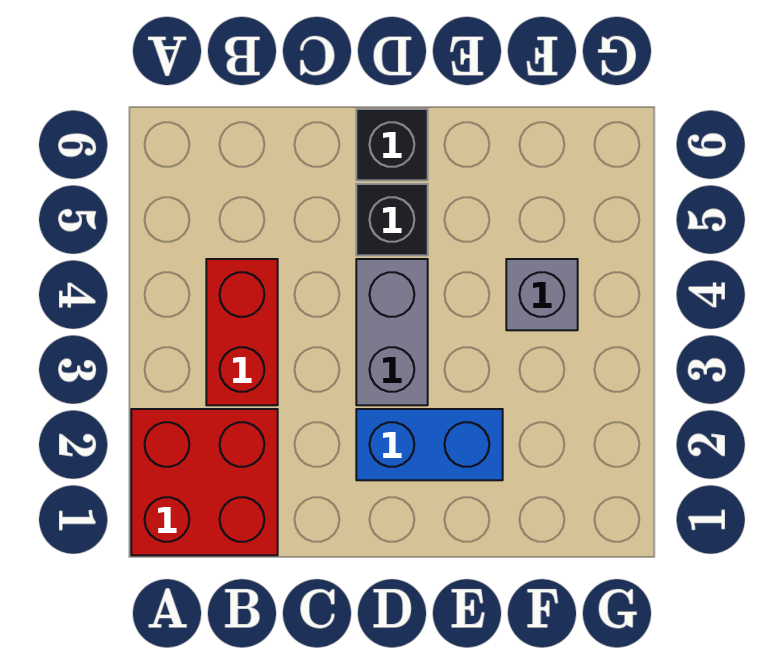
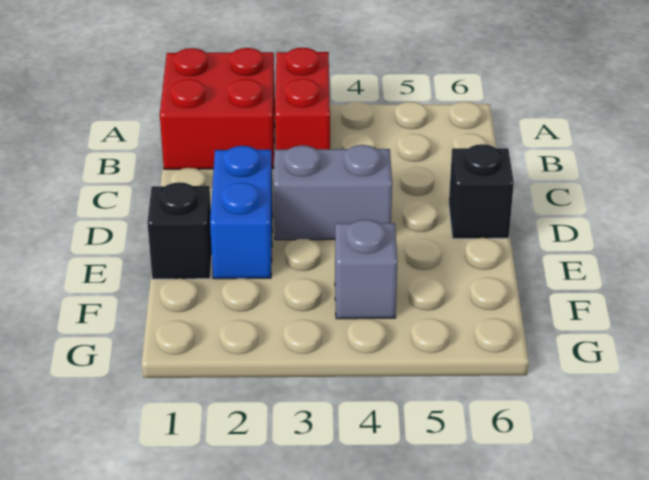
red 1x2 brick [206,259,278,405] -> red 1x2 brick turned to [275,48,330,150]
black 1x1 brick [356,184,428,255] -> black 1x1 brick moved to [147,182,212,279]

